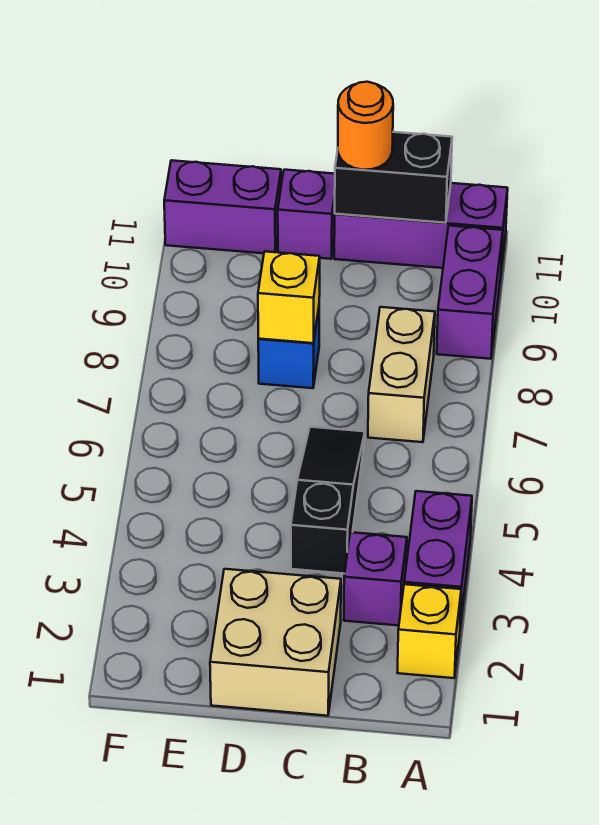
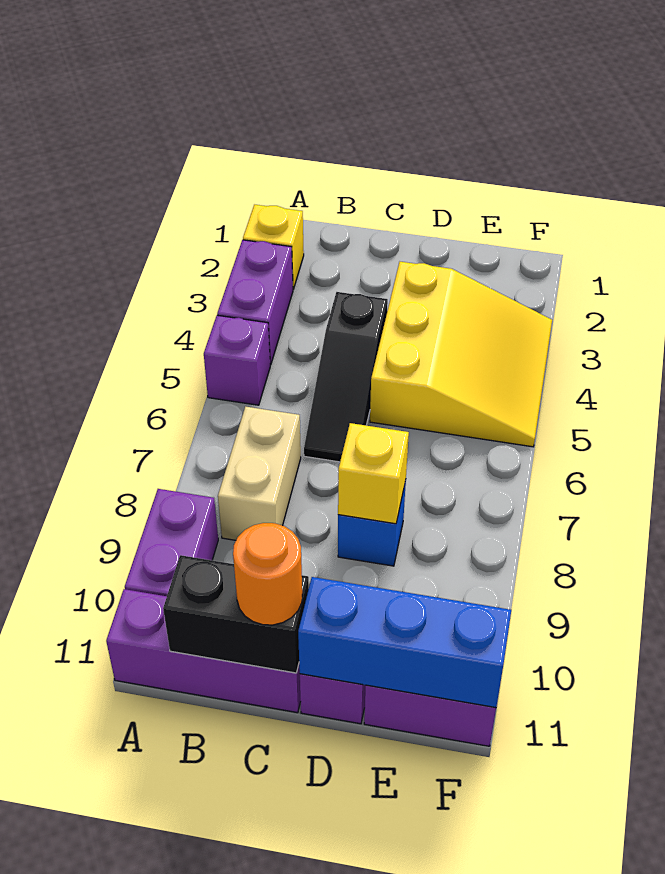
purple 1x1 brick [344,532,407,626] -> purple 1x1 brick moved to [204,315,270,405]
tan 2x2 brick [210,569,341,716] -> none
none -> yellow 3x3 slope [370,262,552,447]
none -> blue 1x3 brick [298,577,511,708]

